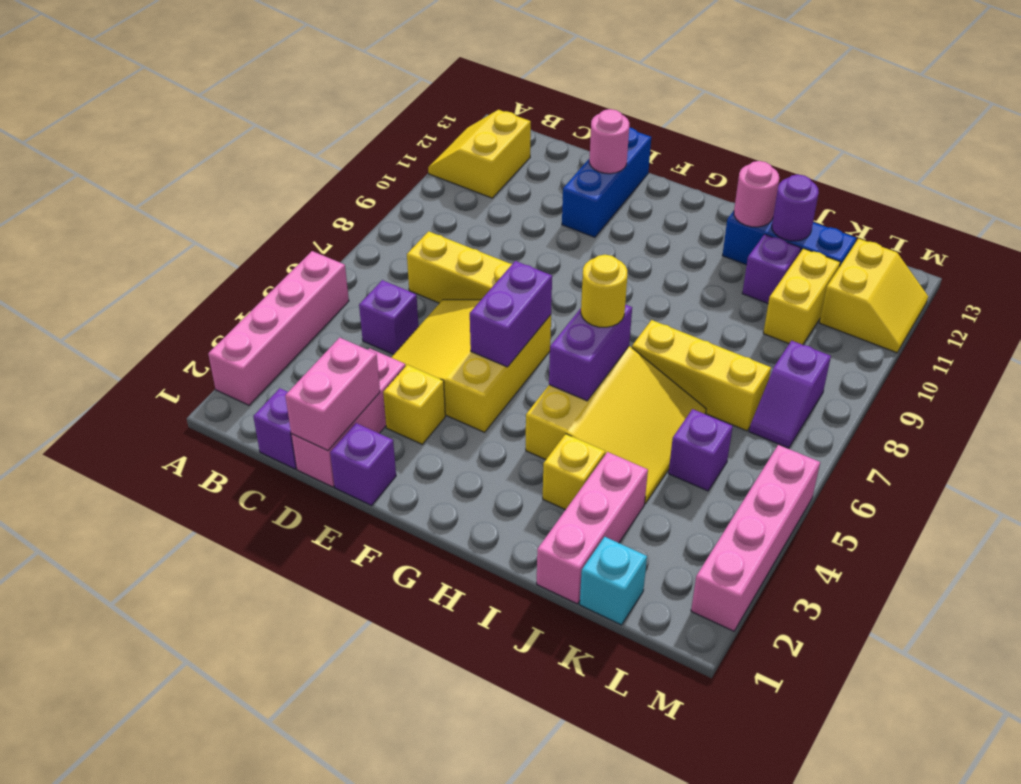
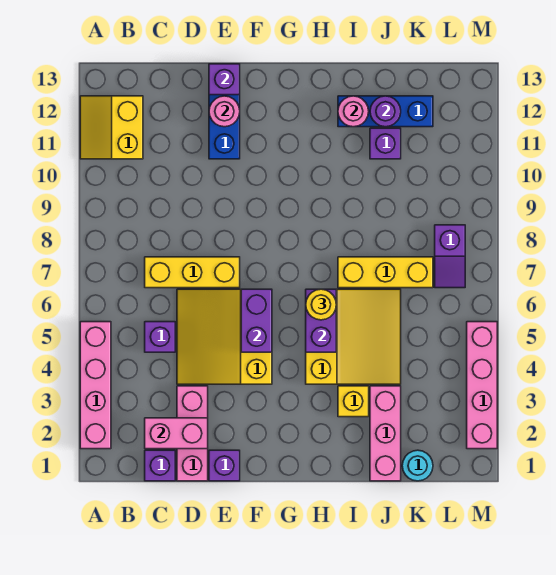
pink 1x2 brick [285,338,380,451] -> pink 1x2 brick turned to [145,418,208,449]
yellow 1x1 brick [383,365,445,444] -> none
cyan 1x1 brick [580,537,647,625] -> cyan 1x1 round brick [402,450,433,481]
purple 1x1 brick [668,409,733,491] -> purple 1x1 brick moved to [209,64,240,95]
yellow 1x2 brick [763,248,840,345] -> none
yellow 2x2 slope [819,239,928,353] -> none

